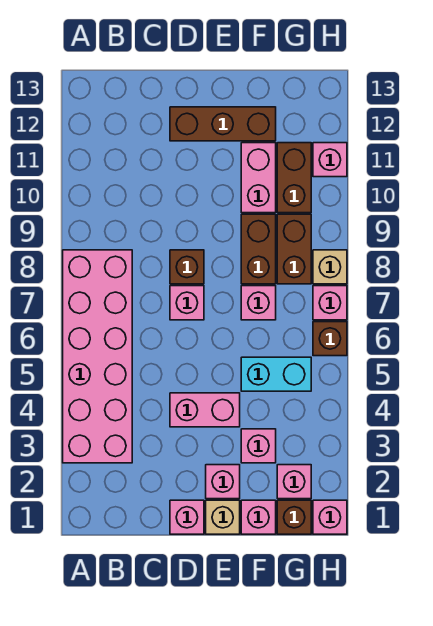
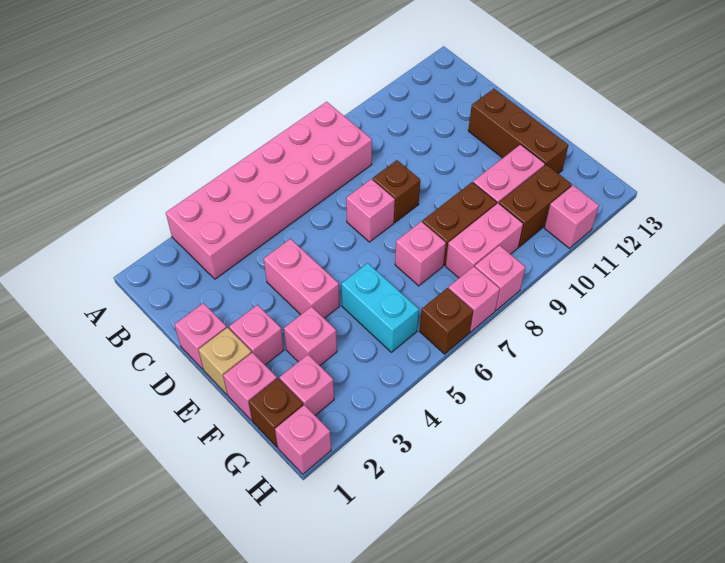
brown 1x2 brick [277,214,311,284] -> pink 1x2 brick [446,203,523,278]
tan 1x1 brick [313,250,347,284] -> pink 1x1 brick [475,245,525,310]

